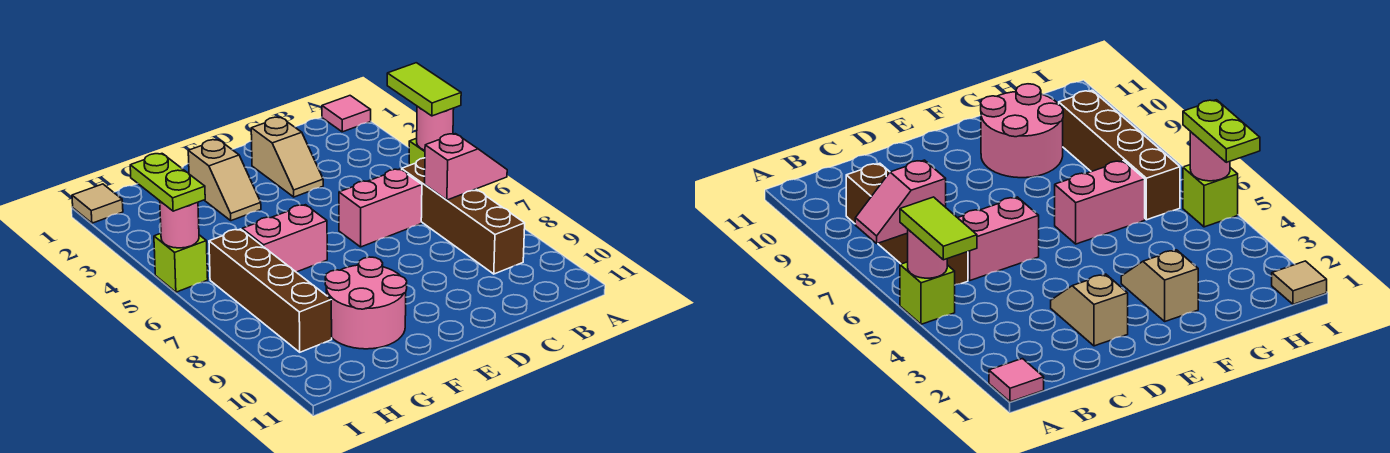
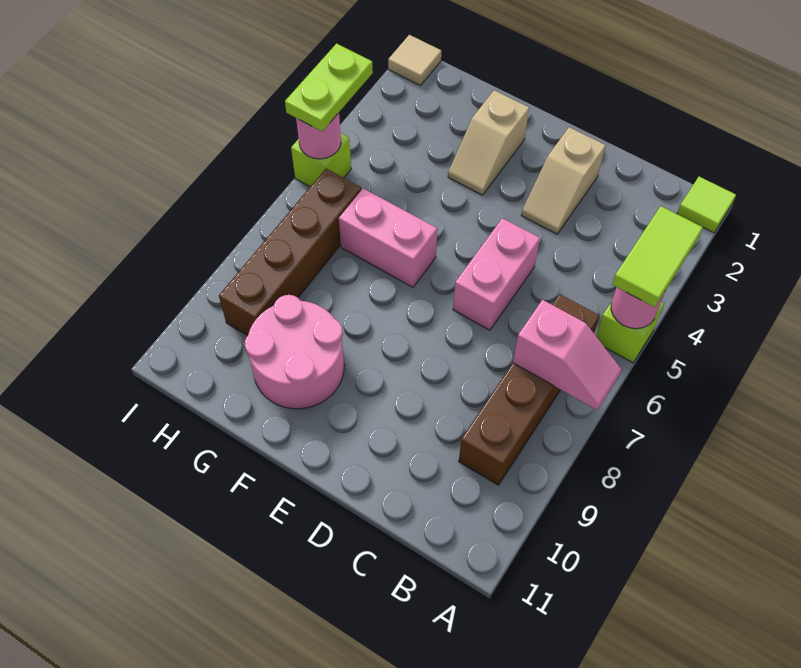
pink 1x1 tile [322,96,371,132] -> lime 1x1 tile [677,177,736,233]
pink 1x2 brick [339,169,422,247] -> pink 1x2 brick turned to [453,218,540,330]

